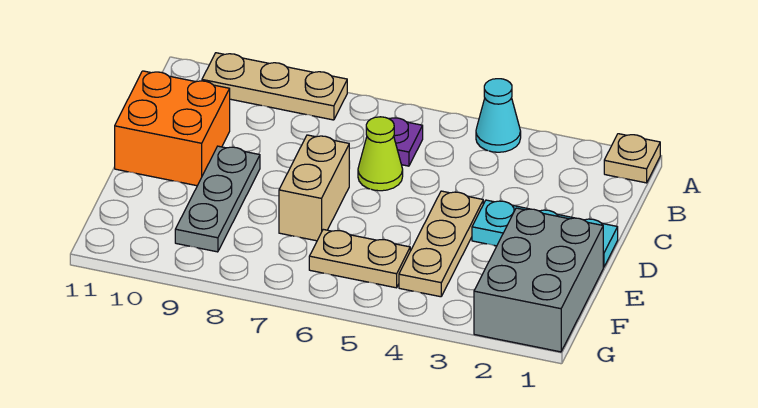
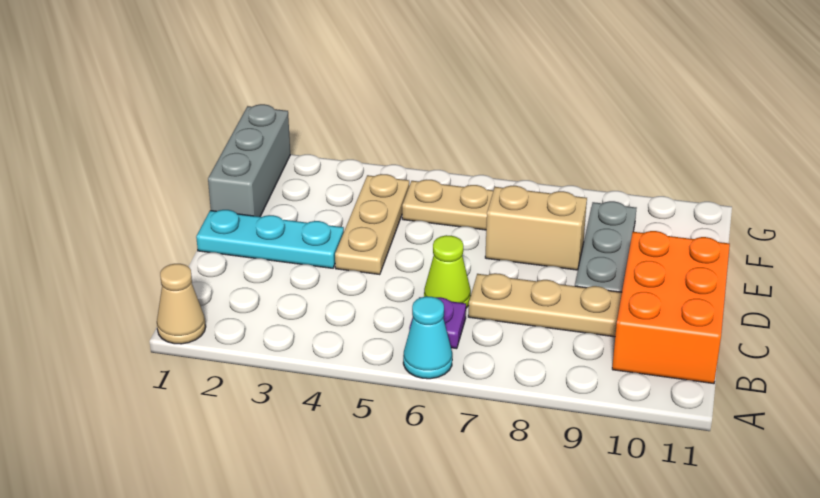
tan 1x1 plate [604,134,660,183] -> tan 1x1 cone [157,264,206,344]
cyan 1x1 cone [476,79,521,152] -> cyan 1x1 cone moved to [403,296,452,379]
tan 1x3 plate [202,53,347,120] -> tan 1x3 plate moved to [468,273,622,337]
orange 2x2 brick [115,71,230,186] -> orange 2x3 brick [612,231,730,384]
tan 1x2 brick [279,135,349,241] -> tan 1x2 brick turned to [485,186,587,270]
grey 2x3 brick [474,208,603,352] -> grey 1x3 brick [208,104,290,217]

